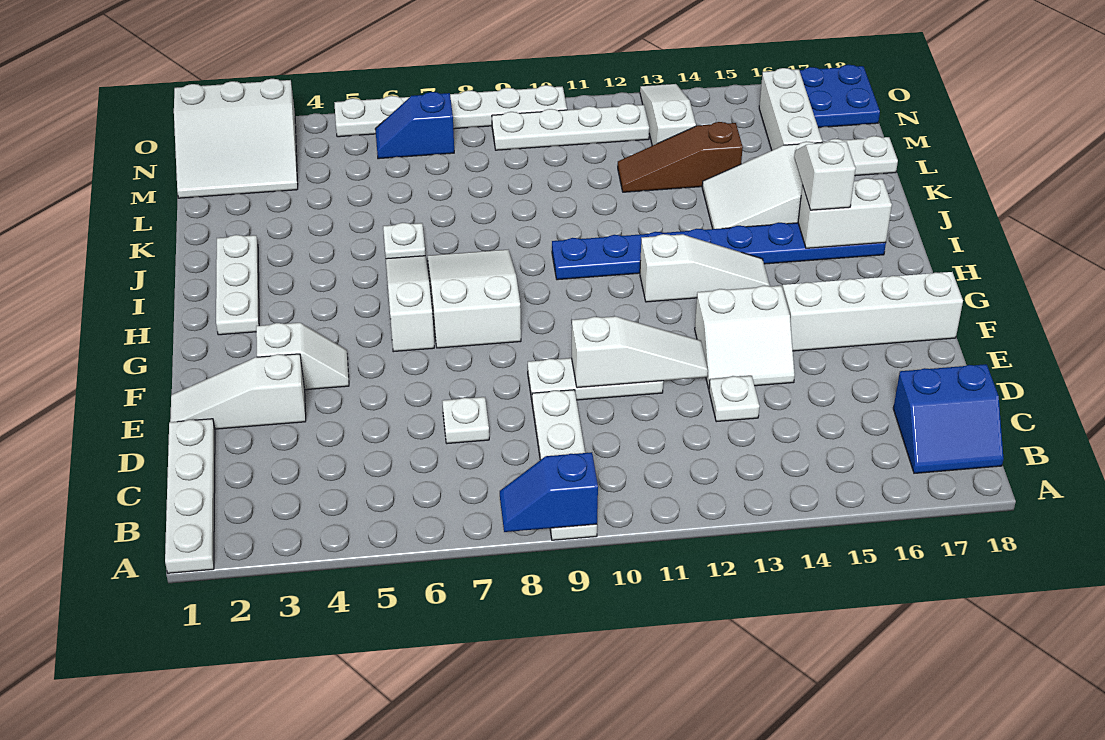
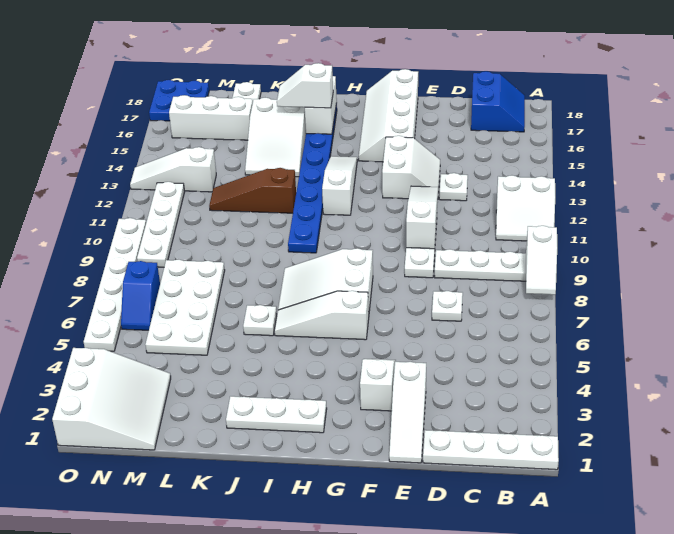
blue 1x2 slope [500,452,598,532] -> white 1x2 slope [526,226,557,295]
none -> white 2x2 slope [496,175,555,241]
none -> white 2x4 plate [145,259,225,355]
brown 1x3 slope [618,122,743,192] -> brown 1x3 slope turned to [209,168,296,213]

